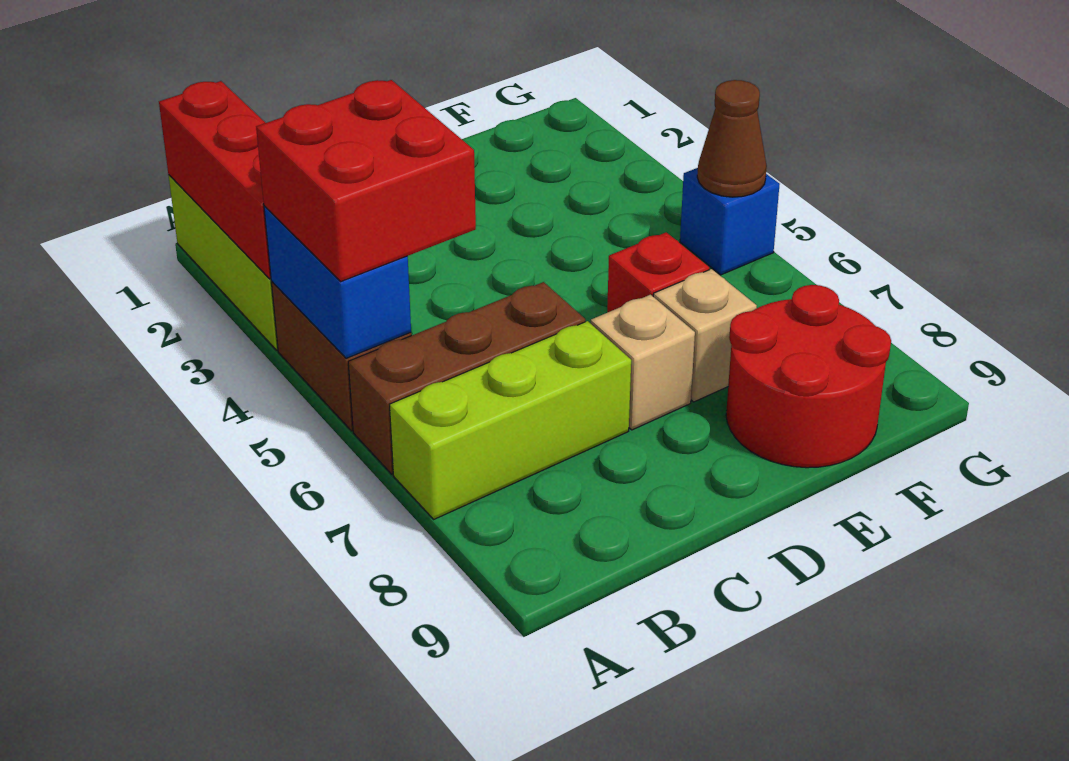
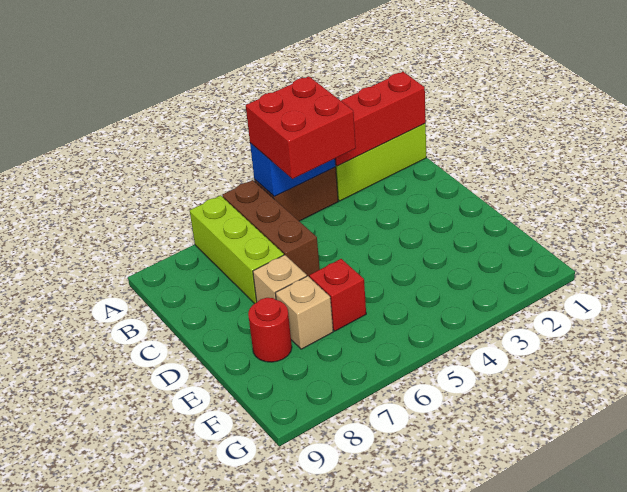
red 2x2 round brick [726,285,891,468] -> red 1x1 round brick [248,298,292,362]
blue 1x1 brick [680,168,780,275] -> none
brown 1x1 cone [697,80,767,197] -> none

